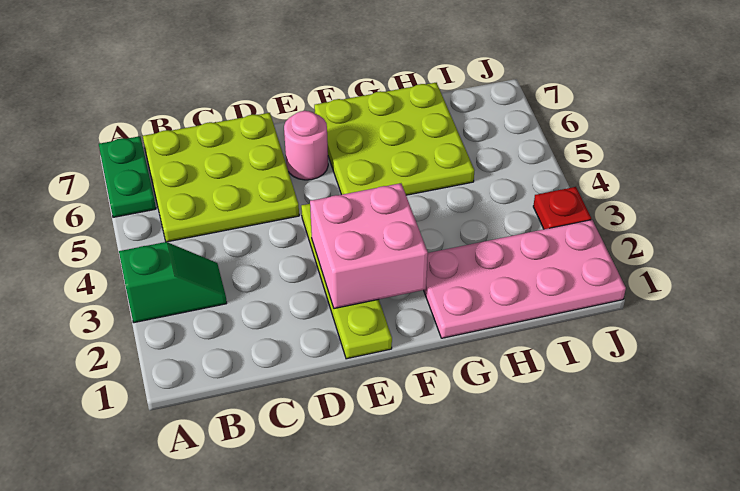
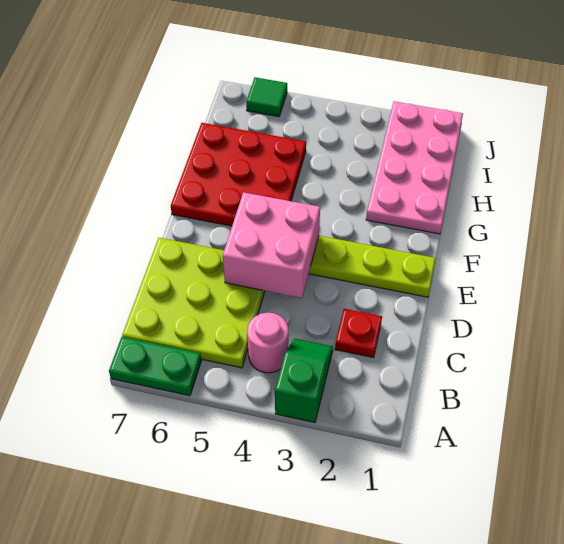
pink 2x2 brick [310,183,428,309] -> pink 2x2 brick moved to [223,192,320,298]
pink 1x1 round brick [284,111,328,180] -> pink 1x1 round brick moved to [247,313,288,373]
lime 3x3 plate [314,83,475,195] -> red 3x3 plate [171,123,306,226]
red 1x1 plate [533,187,591,229] -> red 1x1 plate moved to [335,309,382,358]
none -> green 1x1 tile [246,77,287,117]

